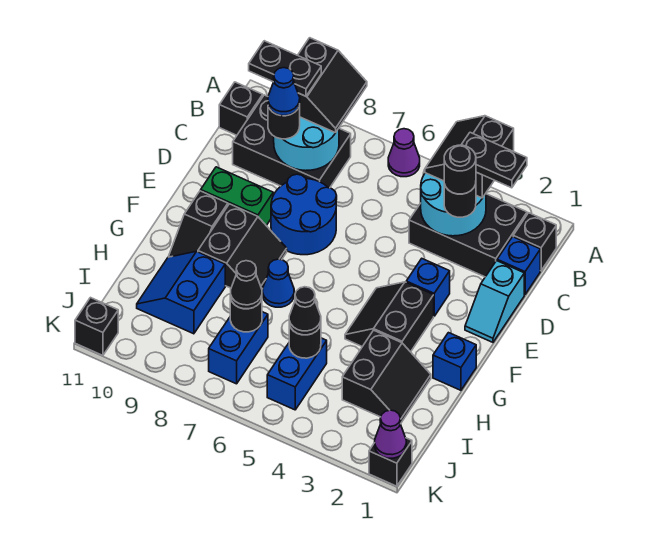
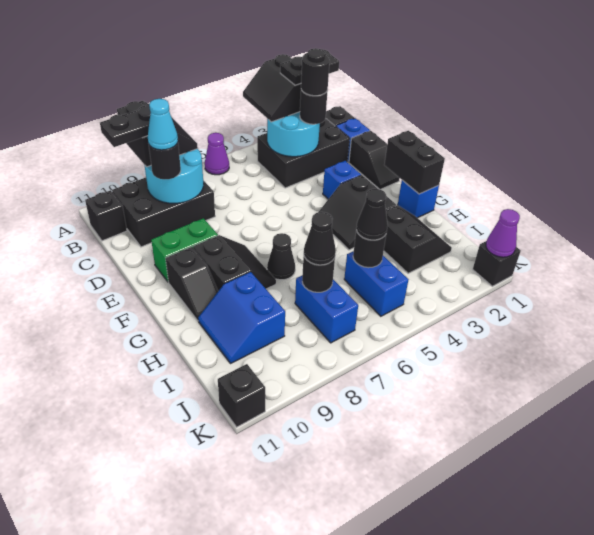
blue 1x1 cone [268,68,300,116] -> cyan 1x1 cone [148,99,178,150]
cyan 1x2 slope [465,261,524,342] -> black 1x2 slope [349,131,400,190]
blue 2x2 round brick [271,174,337,255] -> none
none -> black 1x2 brick [384,131,445,194]
blue 1x1 cone [263,259,294,307] -> black 1x1 cone [267,233,295,280]

